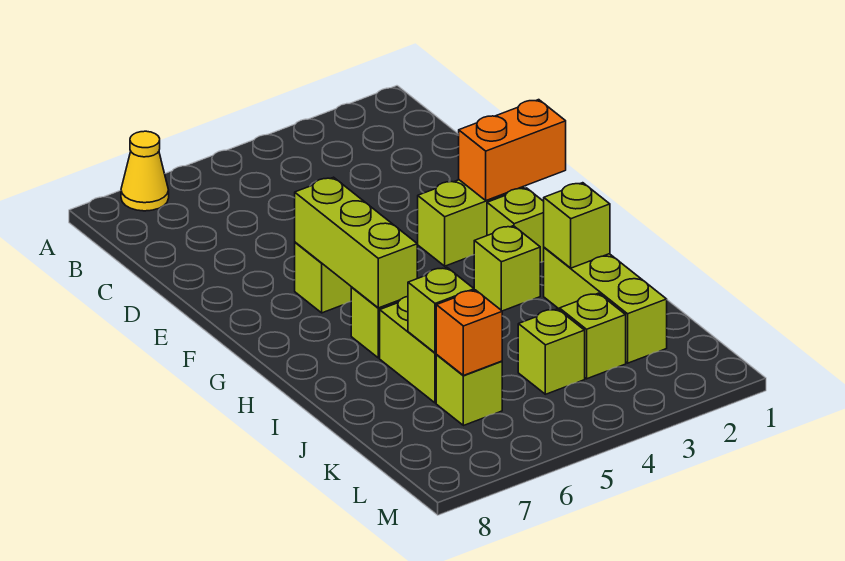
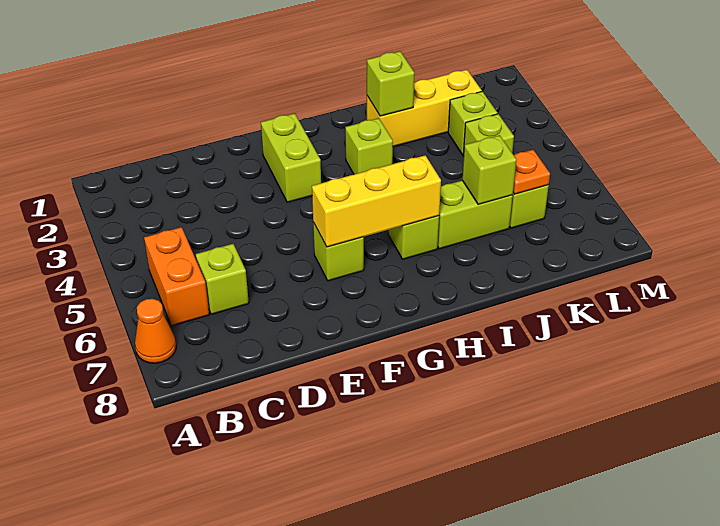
yellow 1x1 cone [121,131,169,211] -> orange 1x1 cone [135,299,176,363]
orange 1x2 brick [459,100,566,200] -> orange 1x2 brick moved to [144,227,209,326]
lime 1x3 brick [295,177,417,308] -> yellow 1x3 brick [312,155,441,247]
lime 1x1 brick [487,188,544,262] -> lime 1x1 brick moved to [196,244,249,314]
lime 1x3 brick [544,247,667,363] -> yellow 1x3 brick [367,70,482,147]
orange 1x1 brick [436,290,502,376] -> orange 1x1 plate [513,150,550,194]

